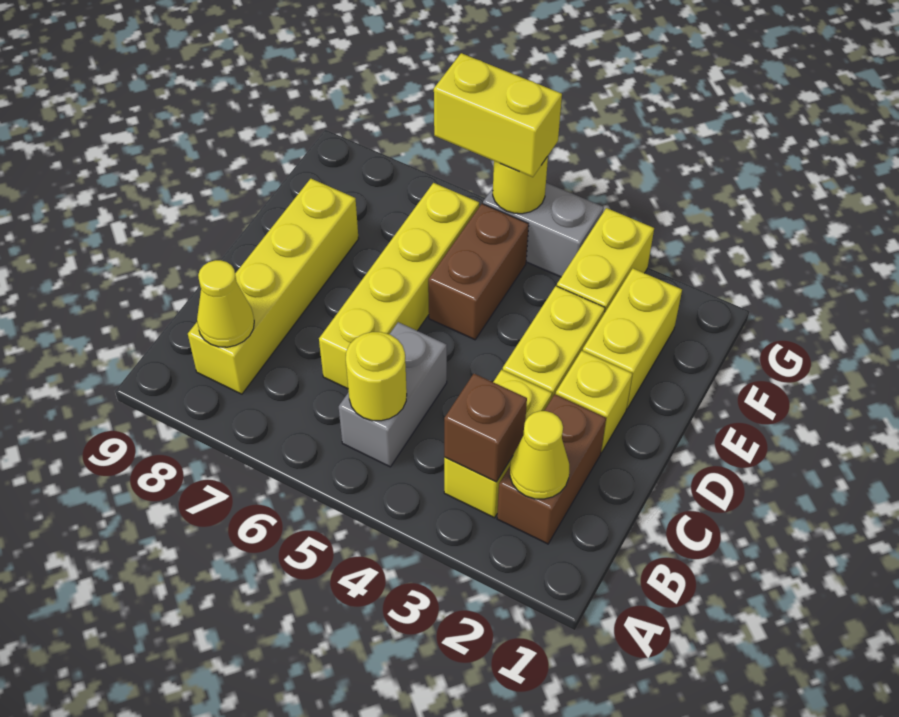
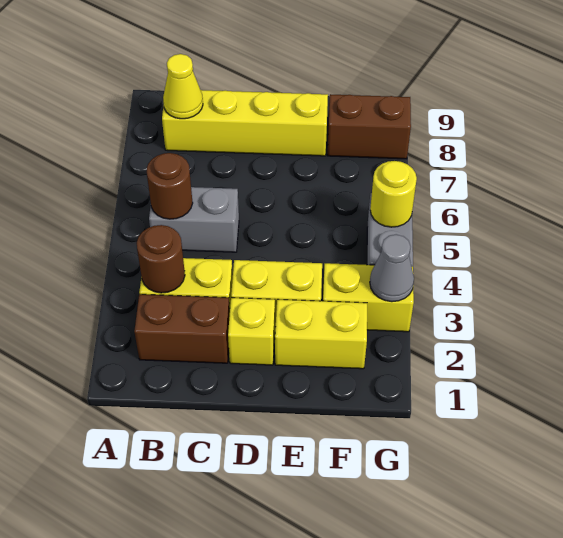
yellow 1x1 cone [510,411,569,499] -> none
brown 1x1 brick [444,374,527,482] -> brown 1x1 round brick [137,225,185,293]
yellow 1x1 round brick [346,332,407,421] -> brown 1x1 round brick [147,153,193,219]
yellow 1x4 brick [319,183,479,389] -> none
brown 1x2 brick [428,204,529,340] -> brown 1x2 brick moved to [327,94,411,159]
none -> grey 1x1 cone [370,234,414,302]
yellow 1x2 brick [434,53,562,177] -> none

